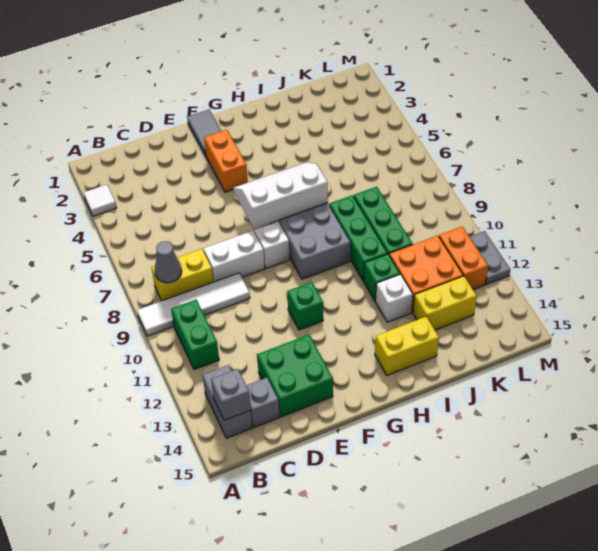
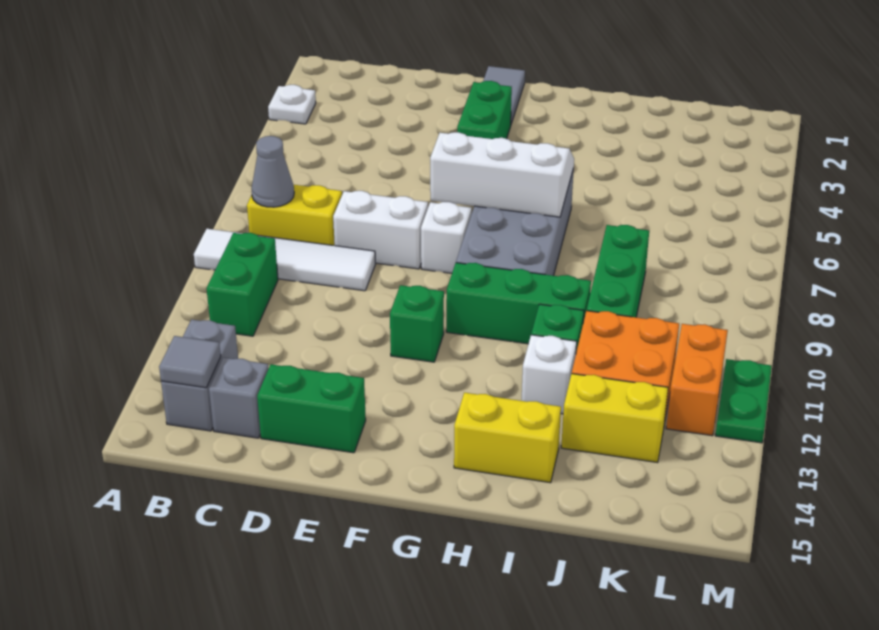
white 1x1 tile [84,185,117,216] -> white 1x1 plate [268,85,316,124]
grey 1x1 brick [211,369,251,420] -> grey 1x1 tile [159,336,221,388]
green 2x2 brick [257,335,333,417] -> green 1x2 brick [257,364,366,453]
orange 1x2 brick [204,130,248,192] -> green 1x2 brick [457,81,512,139]
green 1x3 brick [329,195,388,281] -> green 1x3 brick turned to [446,263,591,344]
grey 1x2 plate [470,231,510,284] -> green 1x2 plate [715,359,772,443]

